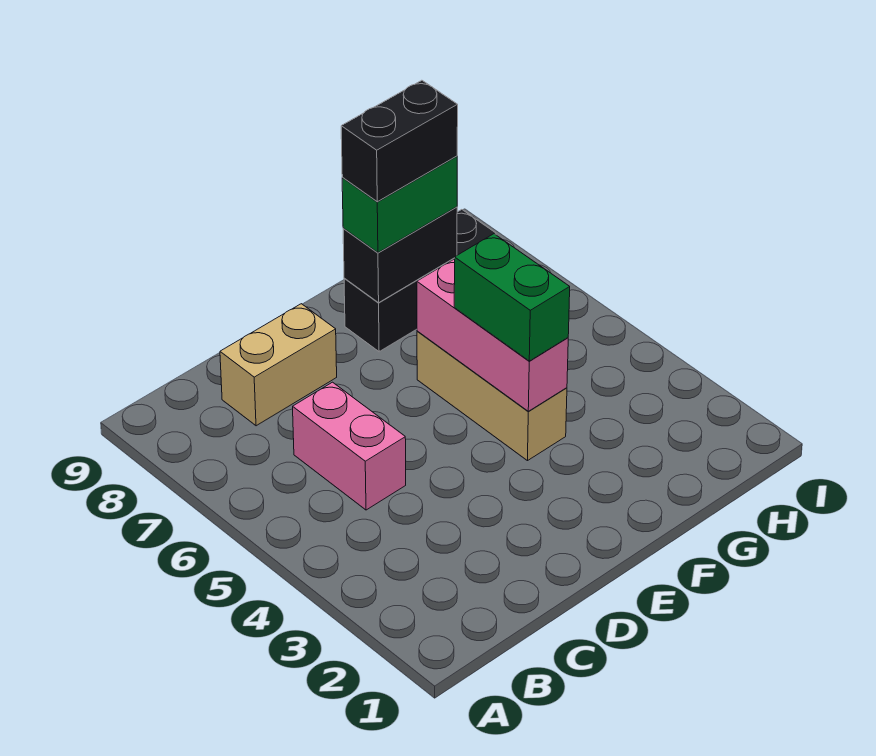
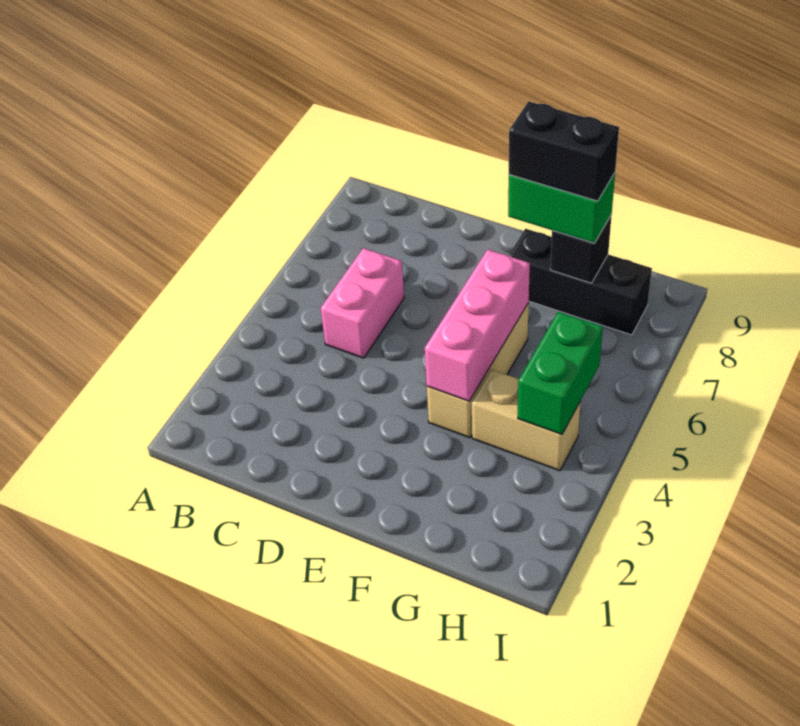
tan 1x2 brick [220,304,337,426] -> tan 1x2 brick moved to [472,369,581,471]
green 1x2 brick [454,234,570,361] -> green 1x2 brick moved to [518,312,603,434]
black 1x2 brick [343,207,457,303] -> black 1x1 brick [550,215,612,283]

